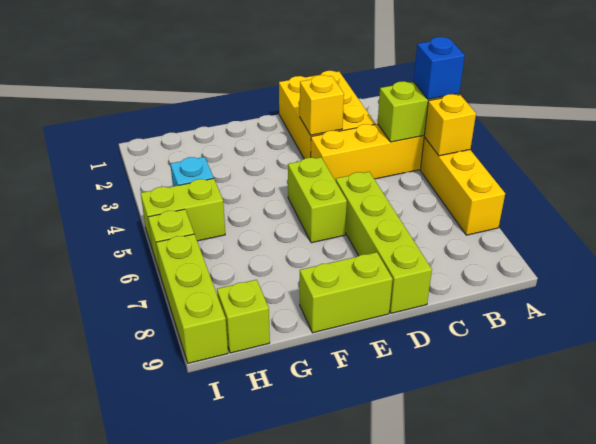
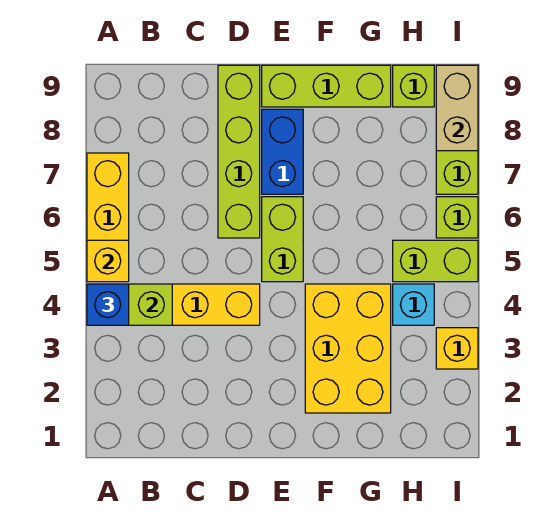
yellow 2x3 brick [279,71,375,159] -> yellow 2x3 brick moved to [305,284,391,413]
yellow 1x1 brick [300,75,344,135] -> yellow 1x1 brick moved to [436,328,478,369]
none -> blue 1x2 brick [262,109,303,194]
lime 1x2 brick [299,252,393,333] -> lime 1x3 brick [262,65,391,107]
none -> tan 1x2 brick [436,65,478,151]

